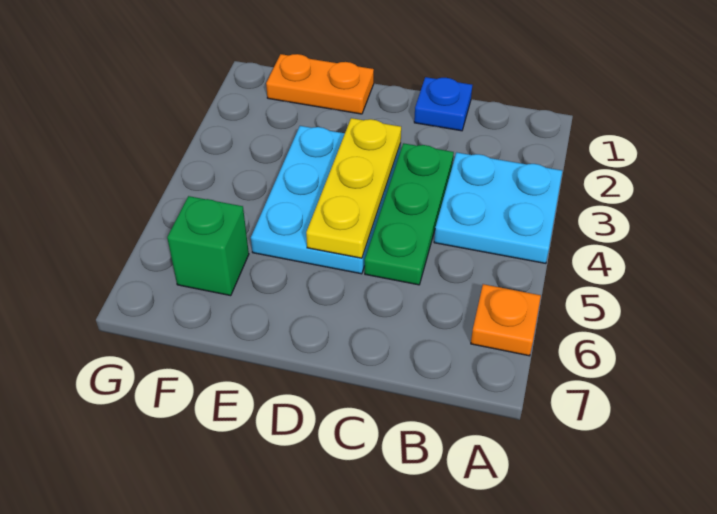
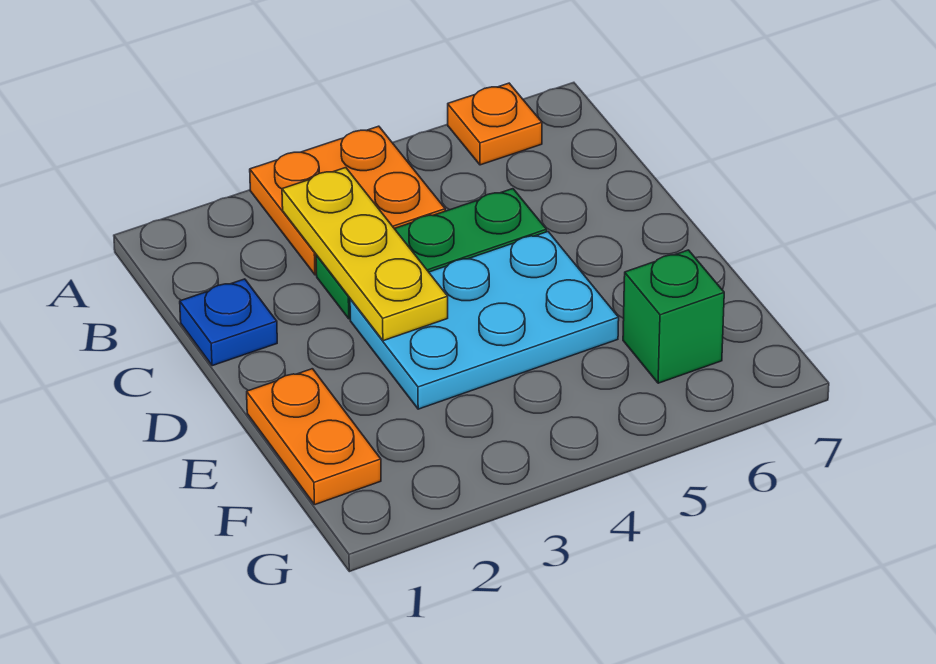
cyan 2x2 plate [434,152,562,263] -> orange 2x2 plate [250,126,445,275]
yellow 1x3 plate [306,118,401,258] -> yellow 1x3 plate turned to [282,168,448,341]

